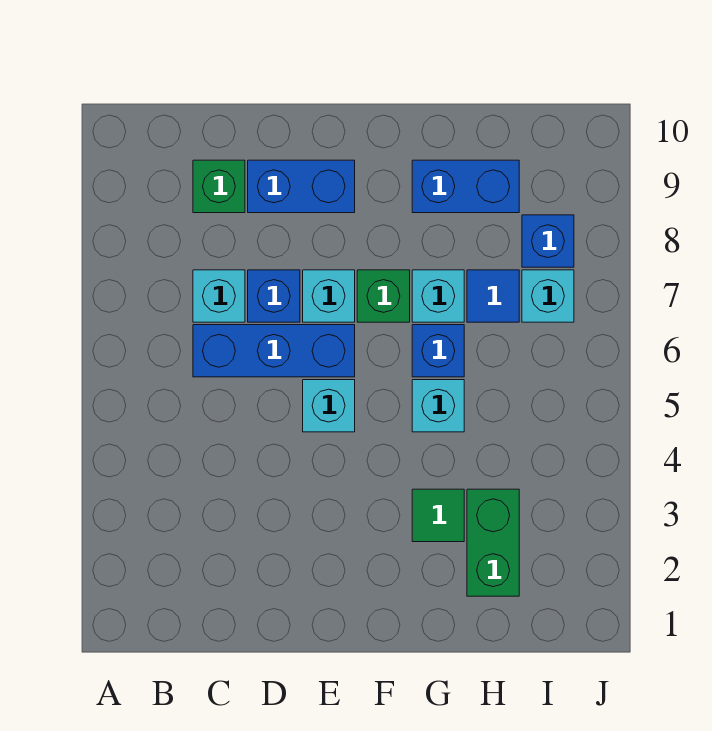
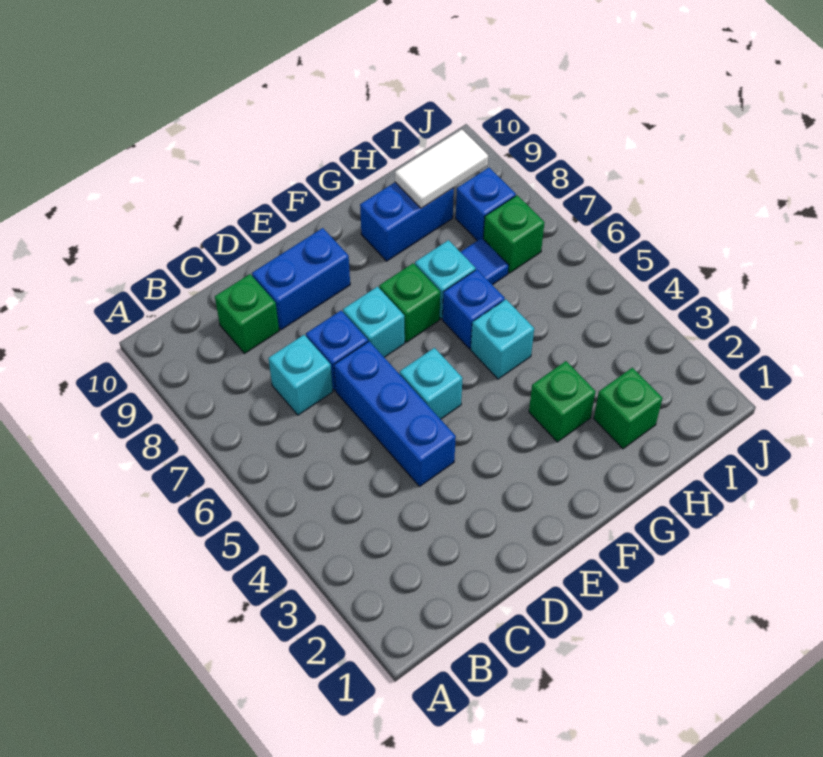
blue 1x3 brick [193,325,355,377] -> blue 1x3 brick turned to [334,341,456,486]
green 1x1 tile [412,489,464,542] -> green 1x1 brick [529,361,595,442]
green 1x2 brick [467,489,519,596] -> green 1x1 brick [594,368,662,449]
none -> white 1x2 tile [395,129,488,208]
cyan 1x1 brick [522,270,574,322] -> green 1x1 brick [483,195,545,273]

